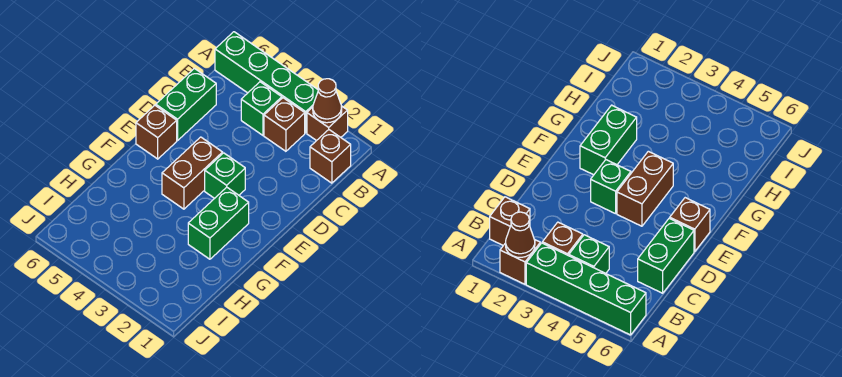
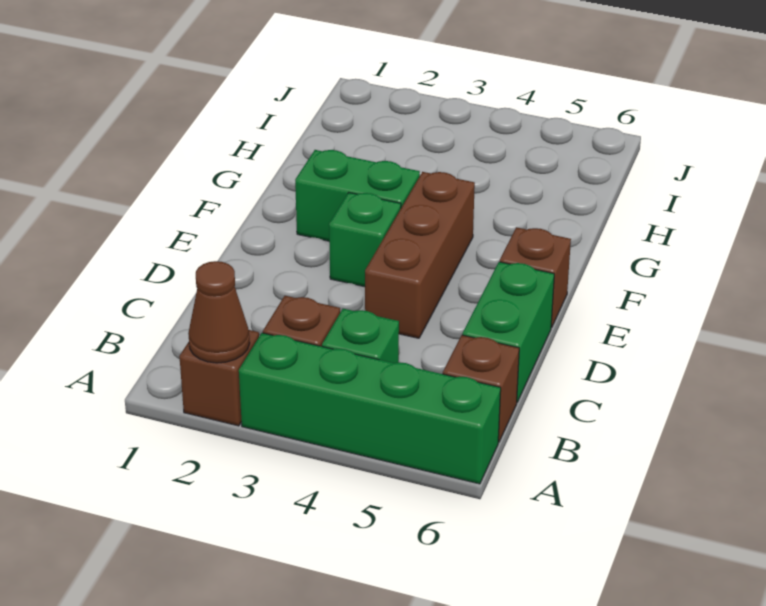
brown 1x1 brick [310,130,351,183] -> brown 1x1 brick moved to [443,335,519,442]
brown 1x2 brick [162,137,223,209] -> brown 1x3 brick [365,172,475,338]
green 1x2 brick [188,187,249,259] -> green 1x2 brick turned to [295,150,420,241]

